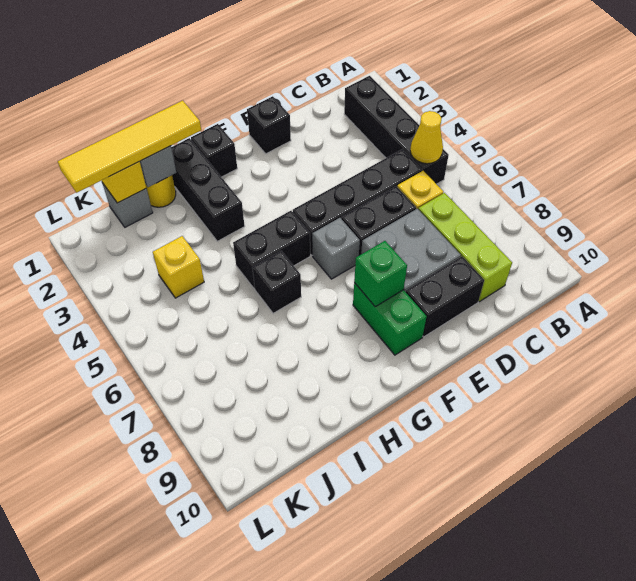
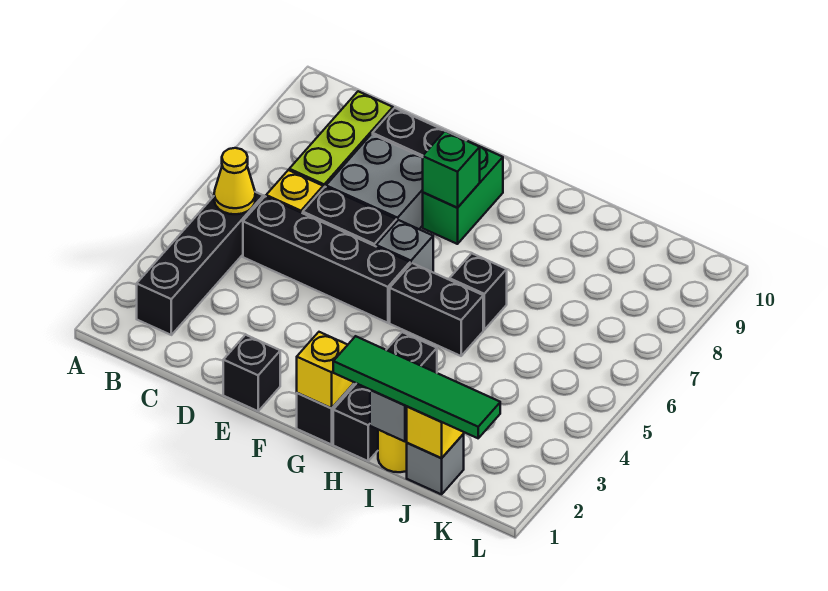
yellow 1x4 tile [58,101,201,193] -> green 1x4 tile [333,336,500,438]
yellow 1x1 brick [153,236,204,298] -> yellow 1x1 brick moved to [297,332,354,408]

